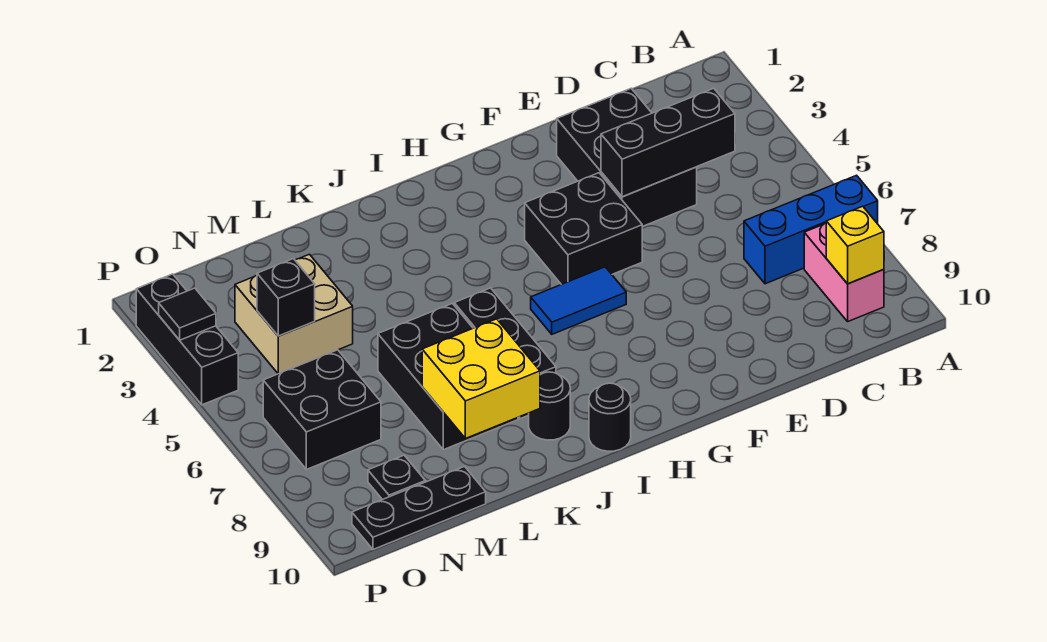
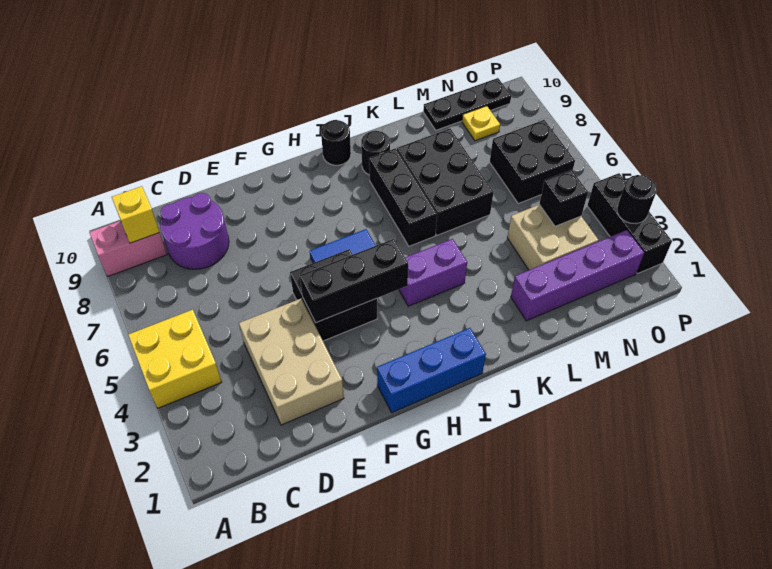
blue 1x3 brick [744,175,878,284] -> blue 1x3 brick moved to [377,328,486,413]
pink 1x2 brick [804,223,884,321] -> pink 1x2 brick turned to [89,221,167,276]
black 1x3 brick [601,88,735,197] -> black 1x3 brick moved to [300,239,408,323]
none -> purple 2x2 round brick [160,193,229,269]
black 2x3 brick [557,89,697,227] -> tan 2x3 brick [239,299,344,425]
none -> purple 1x2 brick [399,239,467,306]
yellow 2x2 brick [422,319,540,439] -> yellow 2x2 brick moved to [128,310,222,408]
none -> purple 1x4 brick [511,230,644,321]
black 1x1 plate [368,455,425,500] -> yellow 1x1 plate [462,106,500,141]
black 1x1 tile [159,288,216,340] -> black 1x1 round brick [617,175,657,224]

